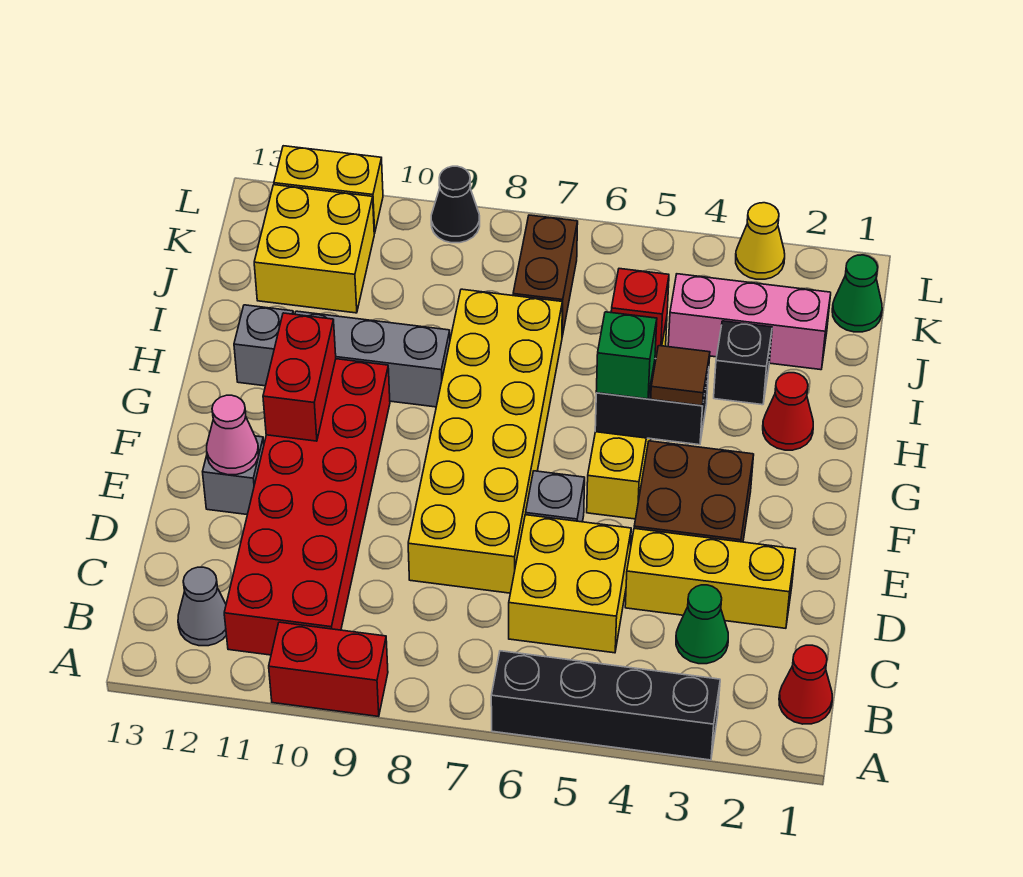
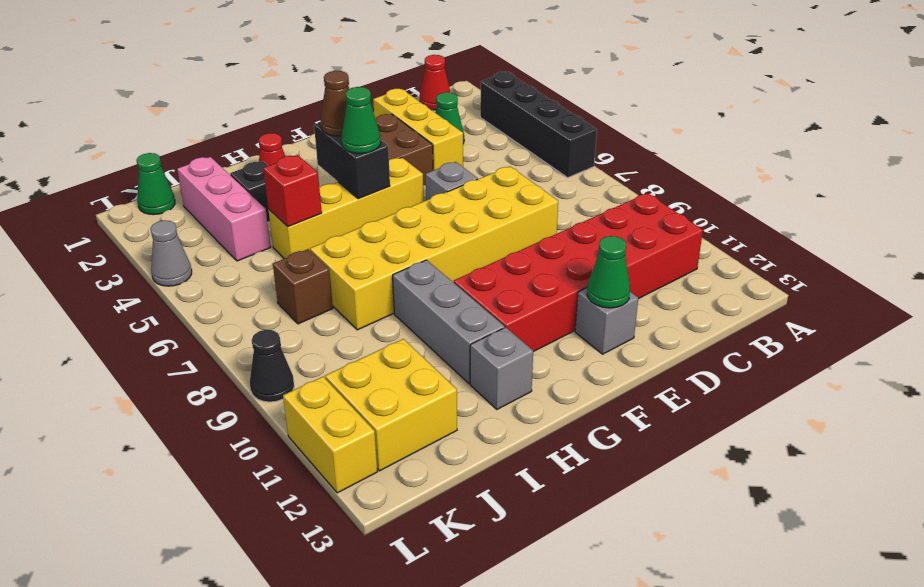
red 1x2 brick [269,622,388,716] -> none
grey 1x1 cone [178,567,226,646] -> grey 1x1 cone moved to [150,220,192,286]
yellow 2x2 brick [509,515,631,653] -> none
pink 1x1 cone [207,395,259,475] -> green 1x1 cone [587,236,630,308]
red 1x2 brick [263,313,336,441] -> none
brown 1x1 tile [651,346,710,406] -> brown 1x1 cone [320,71,349,136]
green 1x1 brick [596,312,657,399] -> green 1x1 cone [341,87,381,154]
brown 1x2 brick [513,215,578,336] -> brown 1x1 brick [273,249,333,324]
yellow 1x1 cone [736,203,785,279] -> none

